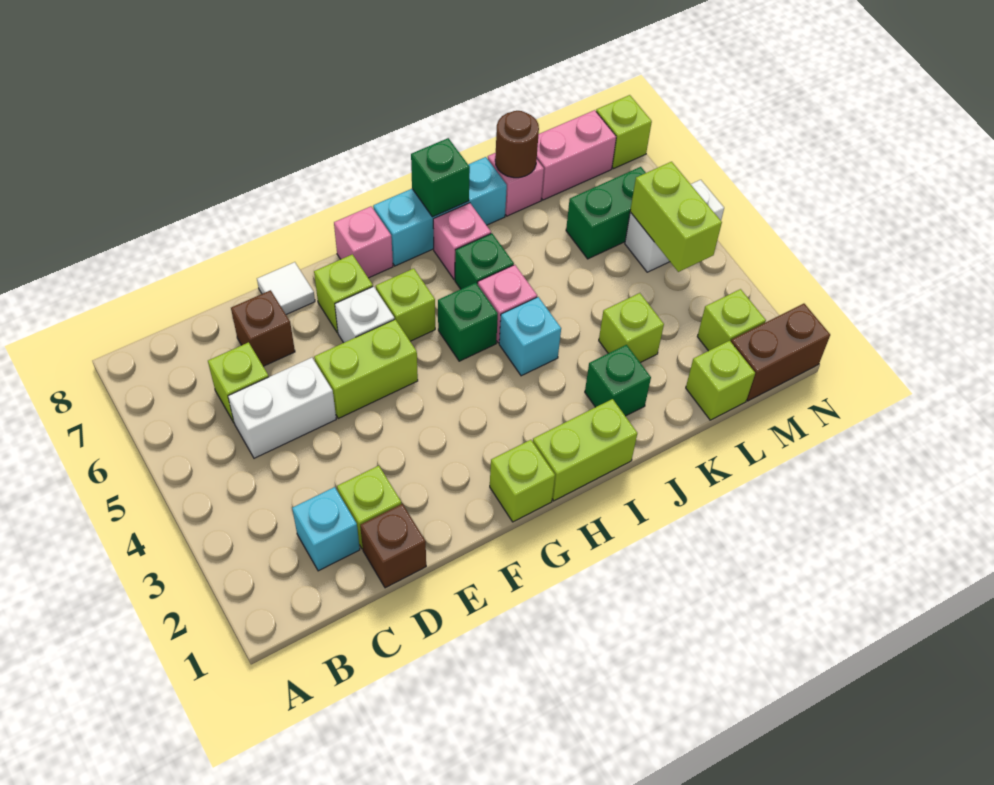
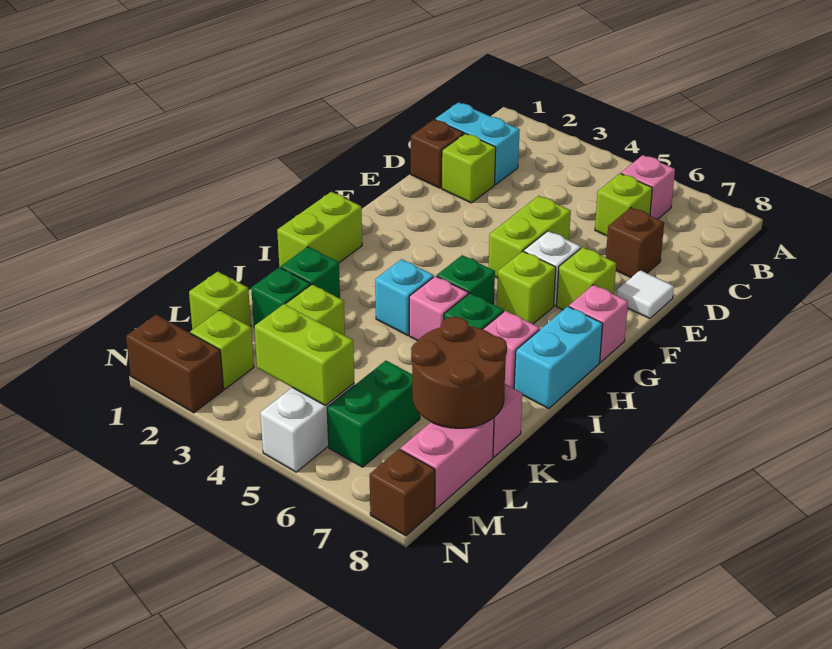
none -> pink 1x1 brick [621,155,675,219]
cyan 1x1 brick [292,487,360,571] -> cyan 1x2 brick [435,102,520,185]
white 1x2 brick [228,358,336,458] -> none
lime 1x1 brick [490,440,555,522] -> none
cyan 1x3 brick [373,157,507,266] -> cyan 1x2 brick [514,306,603,409]
green 1x1 brick [411,138,470,217] -> green 1x1 brick moved to [251,267,310,326]
brown 1x1 round brick [495,111,539,178] -> brown 2x2 round brick [411,317,507,428]
brown 1x2 brick [731,304,830,401] -> brown 1x2 brick turned to [126,315,223,413]
lime 1x1 brick [596,95,652,169] -> brown 1x1 brick [370,449,435,536]

